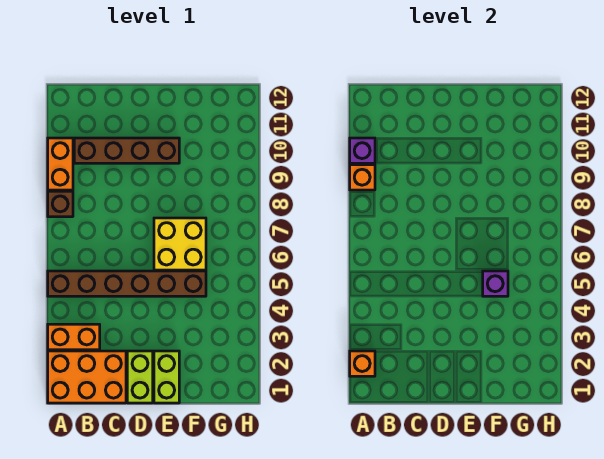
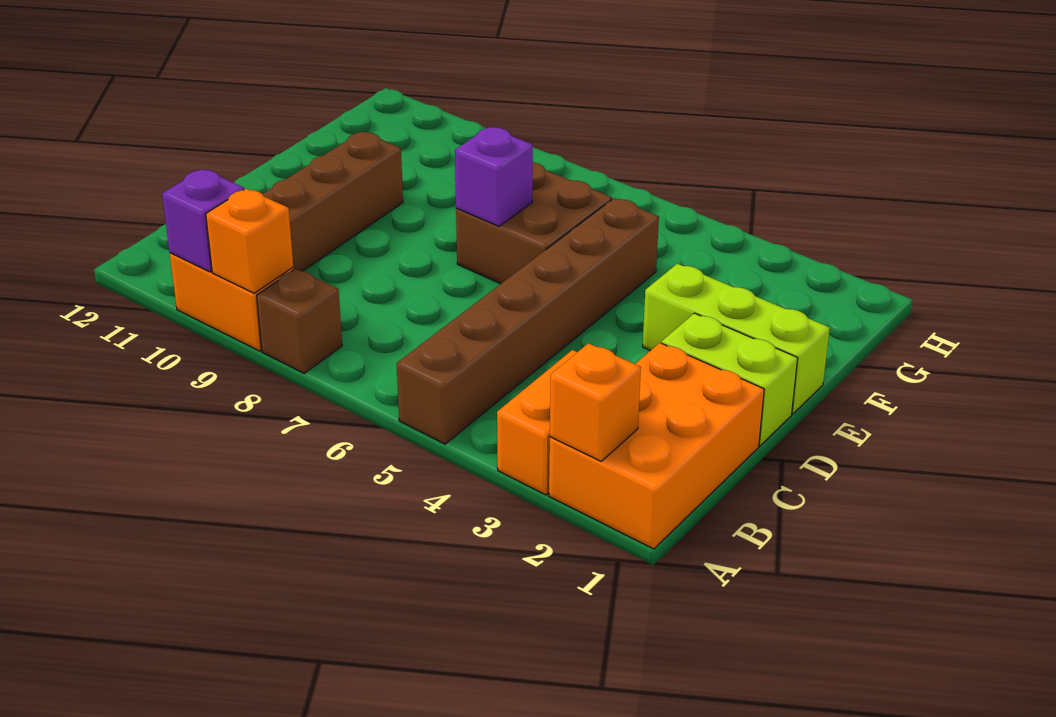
lime 1x2 brick [154,351,179,403] -> lime 1x3 brick [643,264,830,414]
yellow 2x2 brick [154,218,206,270] -> brown 2x2 brick [456,162,612,284]
purple 1x1 brick [483,271,508,296] -> purple 1x1 brick moved to [455,127,533,226]

